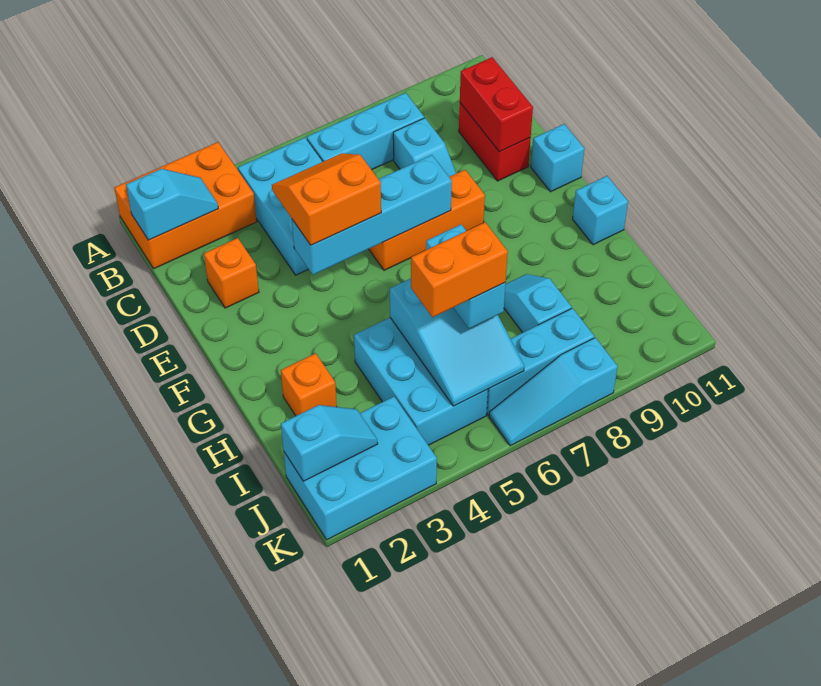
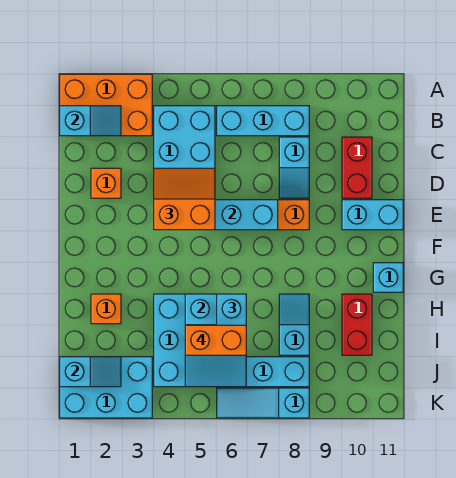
red 1x2 brick [460,57,533,152] -> red 1x2 brick moved to [342,294,372,355]
cyan 1x1 brick [531,124,584,192] -> cyan 1x2 brick [342,200,403,230]

